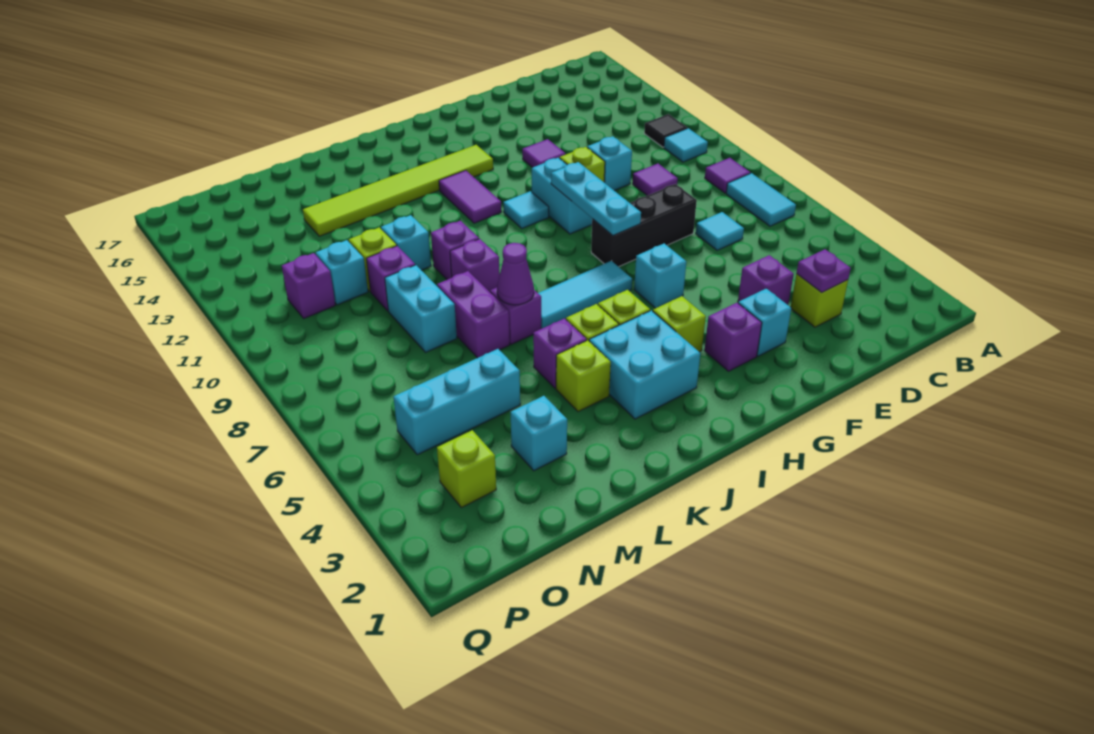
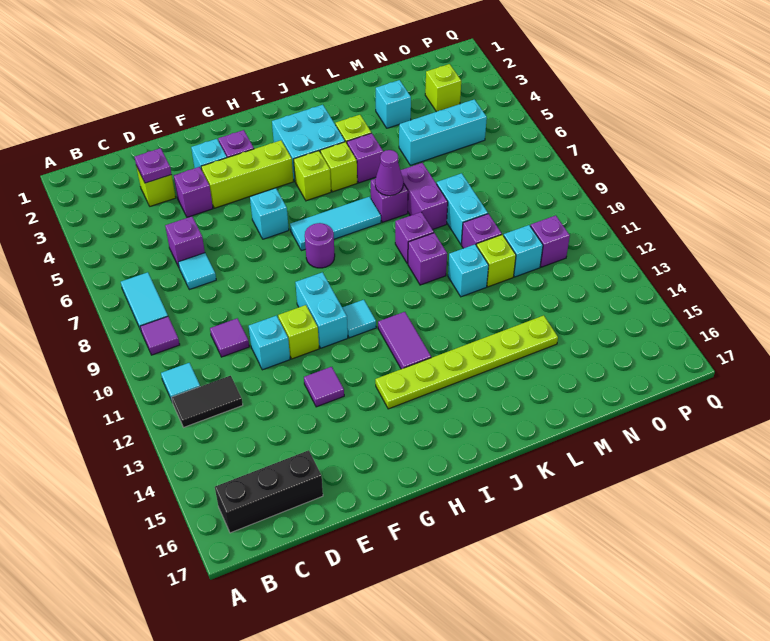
black 1x1 tile [644,114,687,147] -> black 1x2 tile [172,376,243,427]
none -> purple 1x1 brick [165,216,205,267]
black 1x3 brick [591,184,697,267] -> black 1x3 brick moved to [215,450,323,533]
cyan 1x3 plate [551,162,641,236] -> none
lime 1x1 brick [653,296,706,352] -> lime 1x3 brick [201,140,293,208]
none -> purple 1x1 round brick [305,223,335,268]
lime 1x6 tile [303,145,493,236] -> lime 1x6 plate [375,315,558,409]

